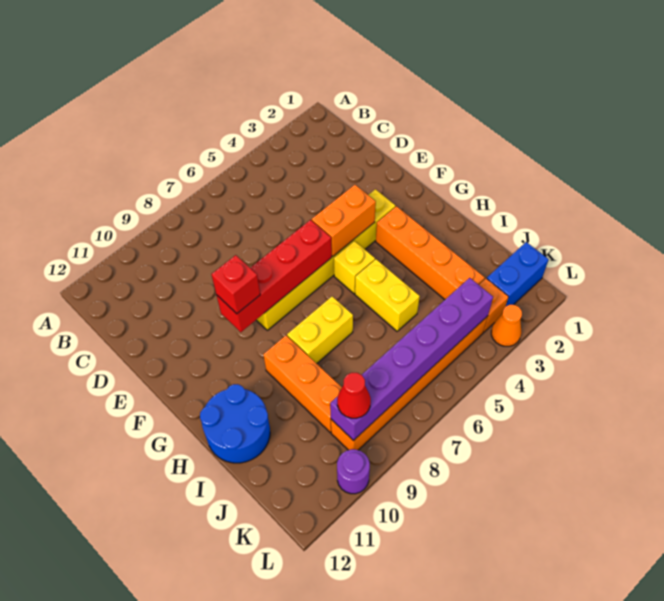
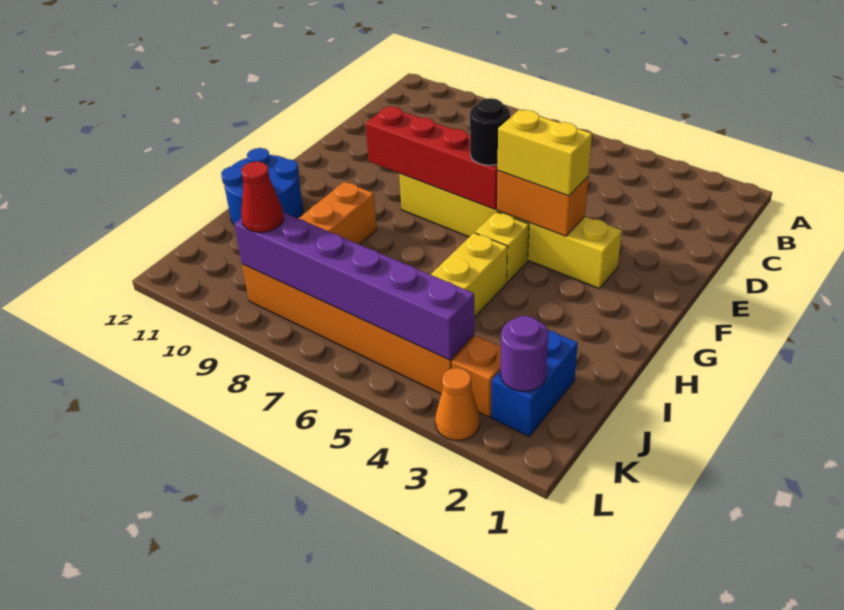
none -> black 1x1 round brick [470,98,510,165]
red 1x1 brick [212,255,260,314] -> none
orange 1x4 brick [376,206,485,299] -> none
yellow 1x2 brick [287,296,353,364] -> yellow 1x2 brick moved to [498,110,592,196]
blue 1x2 brick [487,242,549,306] -> blue 1x2 brick turned to [491,329,578,436]
purple 1x1 round brick [337,449,370,494] -> purple 1x1 round brick moved to [500,316,548,391]

